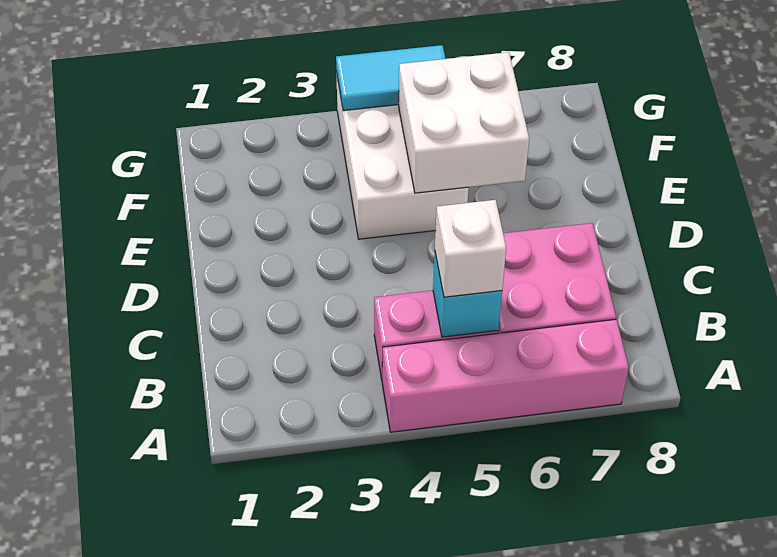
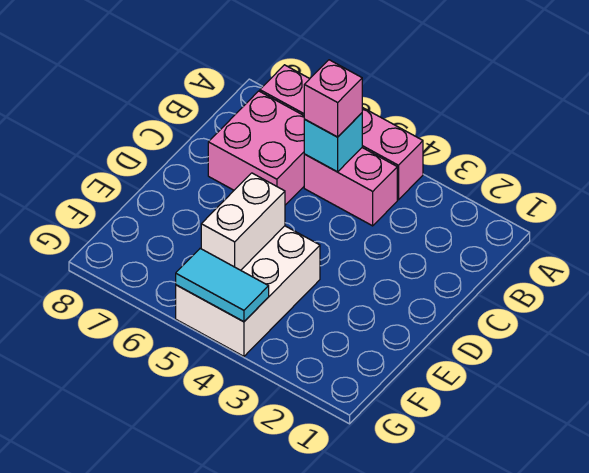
white 1x1 brick [435,200,506,297] -> pink 1x1 brick [304,60,362,137]
white 2x2 brick [399,52,529,193] -> white 1x2 brick [201,173,285,270]

